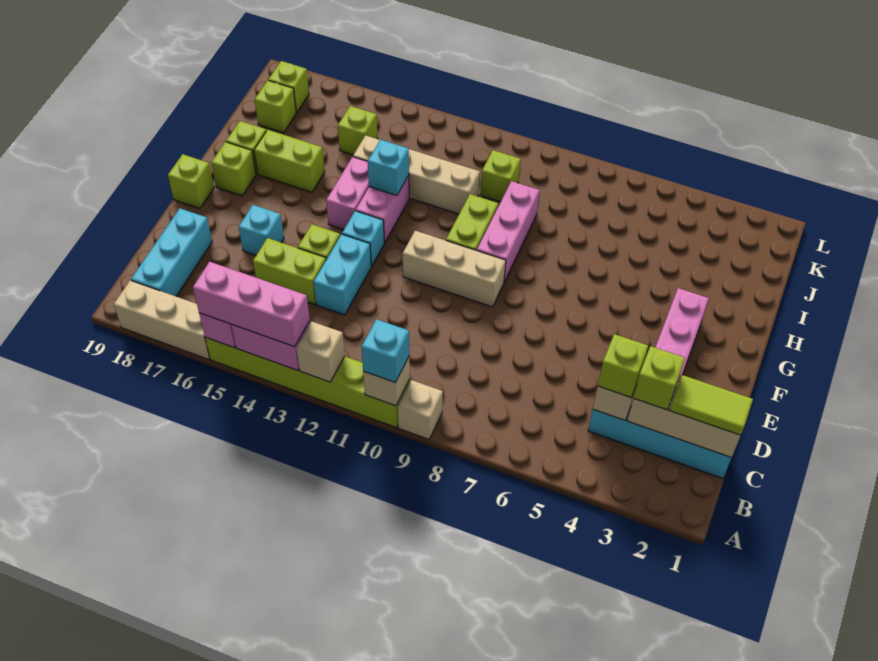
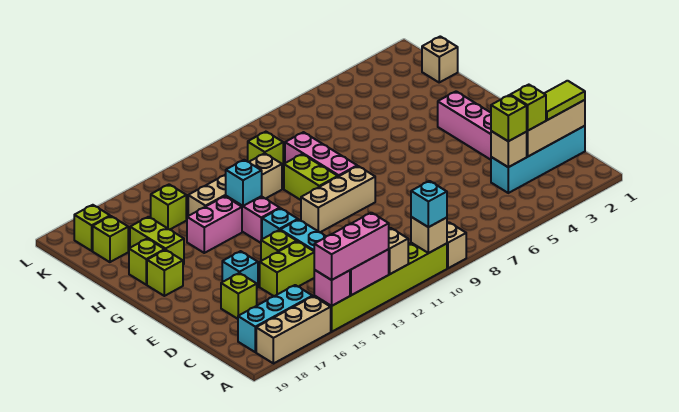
cyan 1x3 brick [131,208,212,296] -> cyan 1x3 brick turned to [238,285,313,352]
lime 1x1 brick [168,154,214,208] -> lime 1x1 brick moved to [221,273,257,319]
pink 1x2 brick [326,157,369,229] -> pink 1x2 brick turned to [187,196,242,253]
lime 1x2 brick [254,130,325,192] -> lime 1x2 brick turned to [130,217,184,265]
none -> tan 1x1 brick [422,36,458,82]

